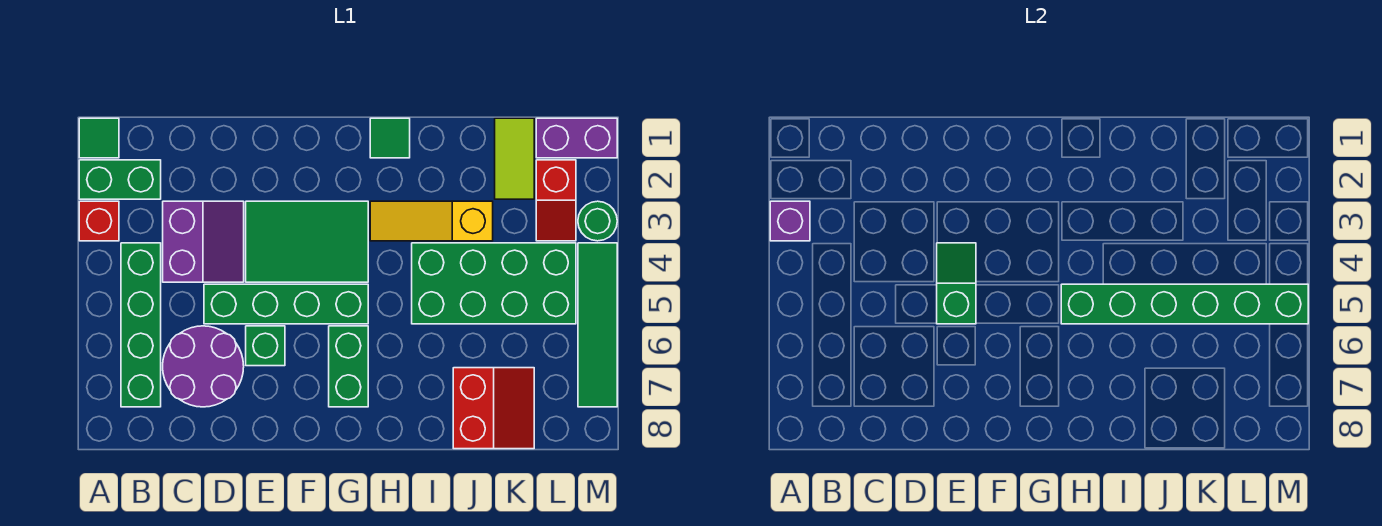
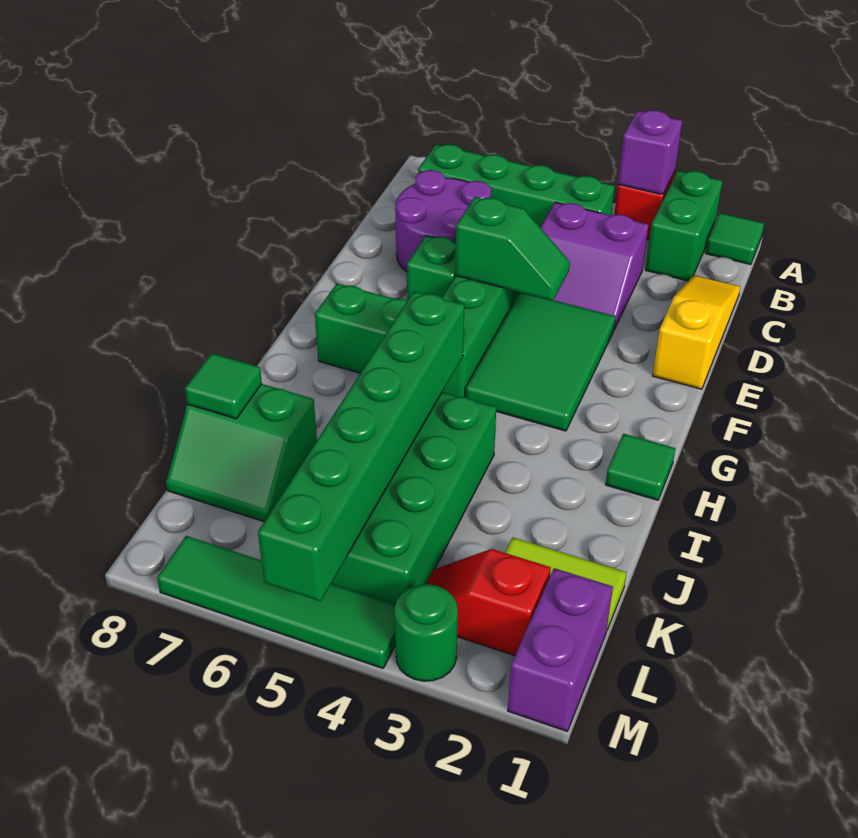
yellow 1x3 slope [370,201,493,241] -> yellow 1x3 slope moved to [653,275,740,389]
red 2x2 slope [453,368,534,449] -> green 2x2 slope [166,384,317,522]
none -> green 1x1 tile [185,353,262,419]

